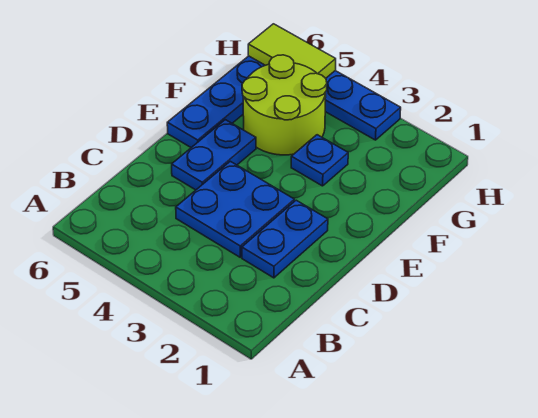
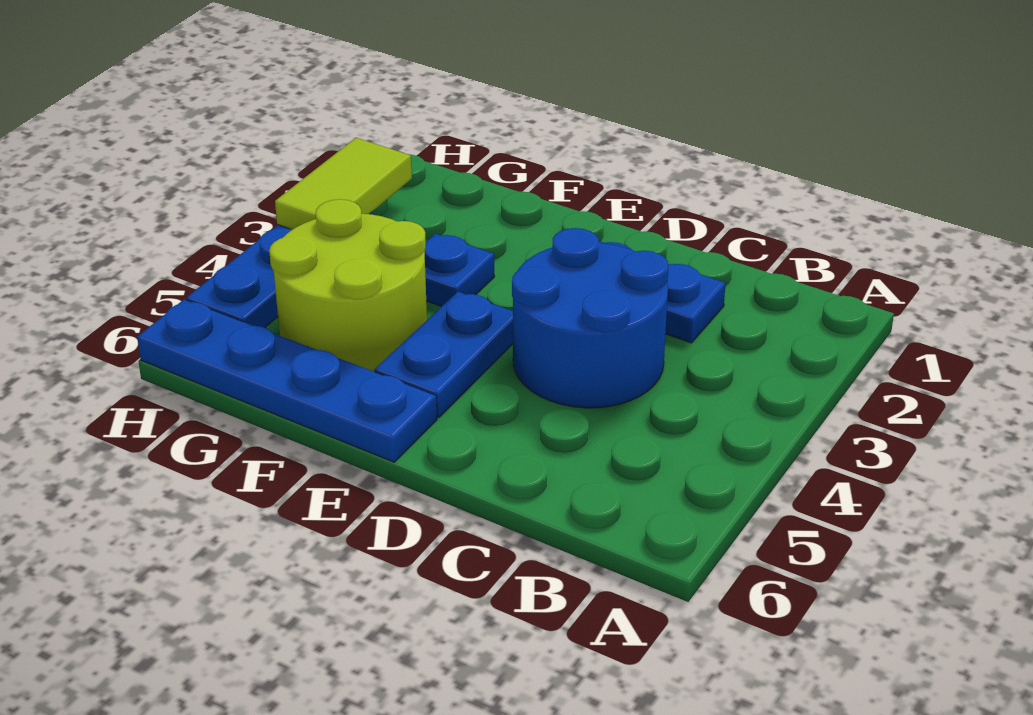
blue 2x2 plate [176,161,294,257] -> blue 2x2 round brick [512,228,668,408]
blue 1x2 plate [172,120,256,190] -> blue 1x2 plate turned to [375,292,513,418]
lime 1x2 tile [248,24,336,78] -> lime 1x2 tile moved to [275,138,412,230]

